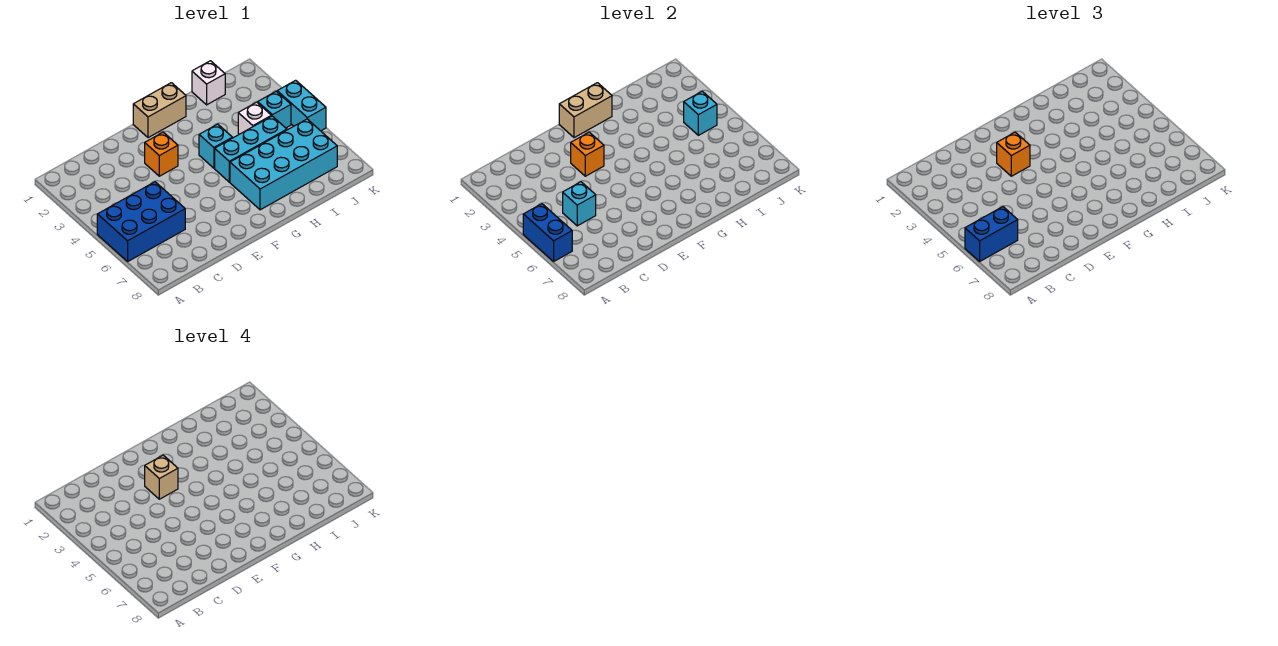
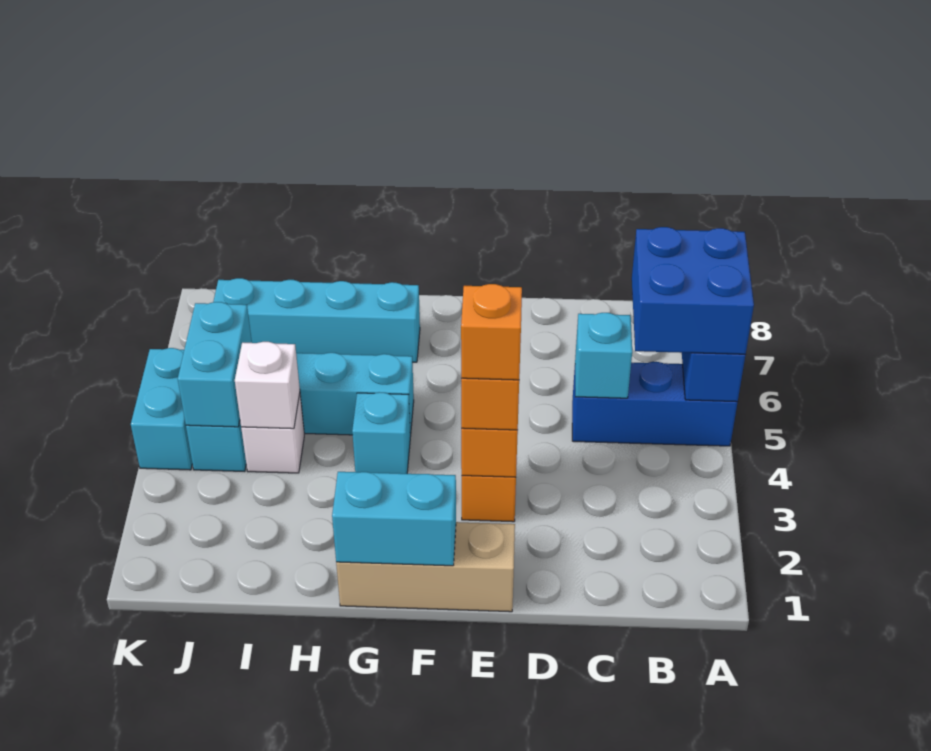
blue 2x3 brick [97,182,185,261] -> blue 1x3 brick [572,362,738,446]
blue 1x2 brick [965,207,1018,261] -> blue 2x2 brick [632,227,754,354]
tan 1x1 brick [145,455,178,499] -> orange 1x1 brick [461,284,522,380]
tan 1x2 brick [133,83,186,138] -> tan 1x3 brick [336,522,515,612]
tan 1x2 brick [559,83,612,138] -> cyan 1x2 brick [332,472,456,566]
cyan 2x4 brick [230,119,337,210] -> cyan 1x4 brick [213,278,420,362]
white 1x1 brick [192,61,225,105] -> white 1x1 brick moved to [235,342,300,429]
cyan 1x1 brick [684,91,717,135] -> cyan 1x2 brick [178,302,252,427]

